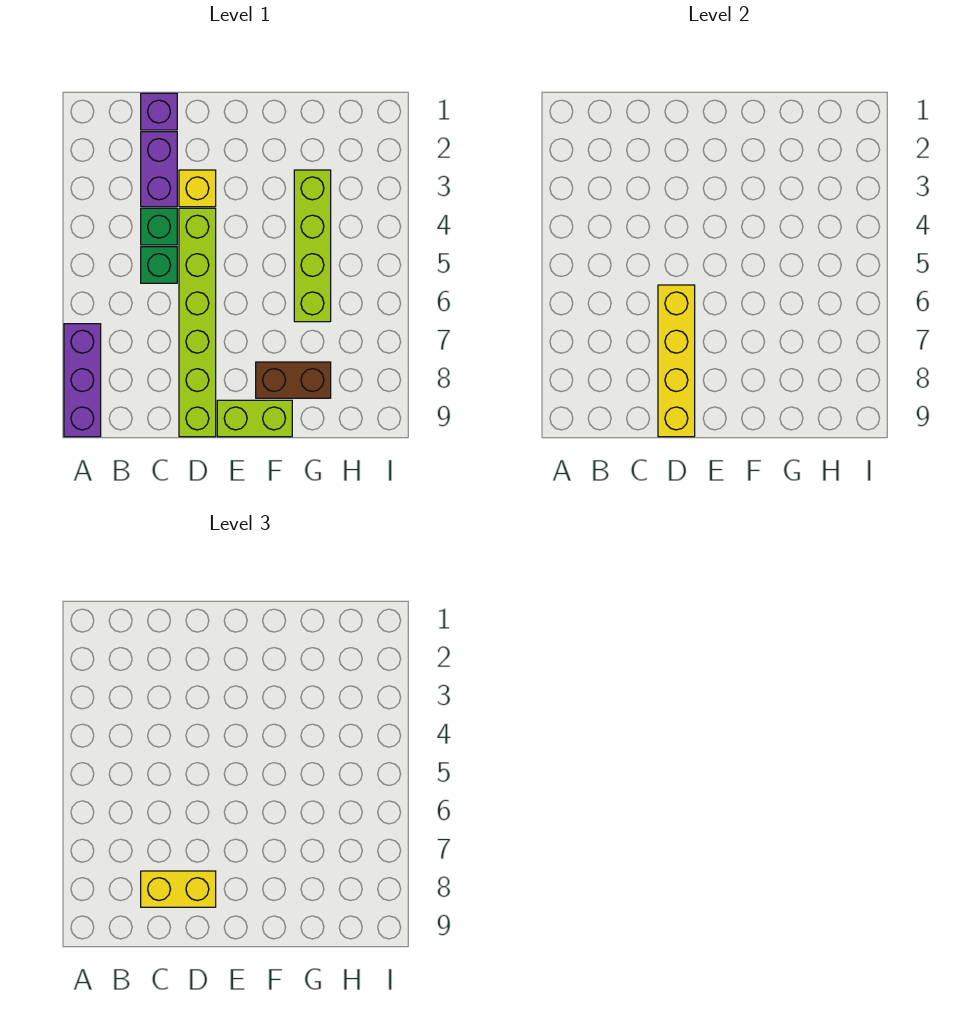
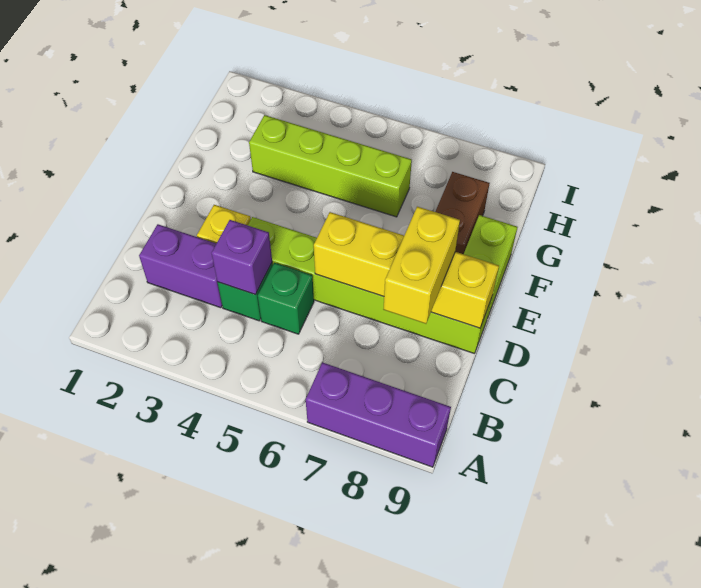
purple 1x1 brick [141,93,177,130] -> purple 1x1 brick moved to [212,220,272,295]

